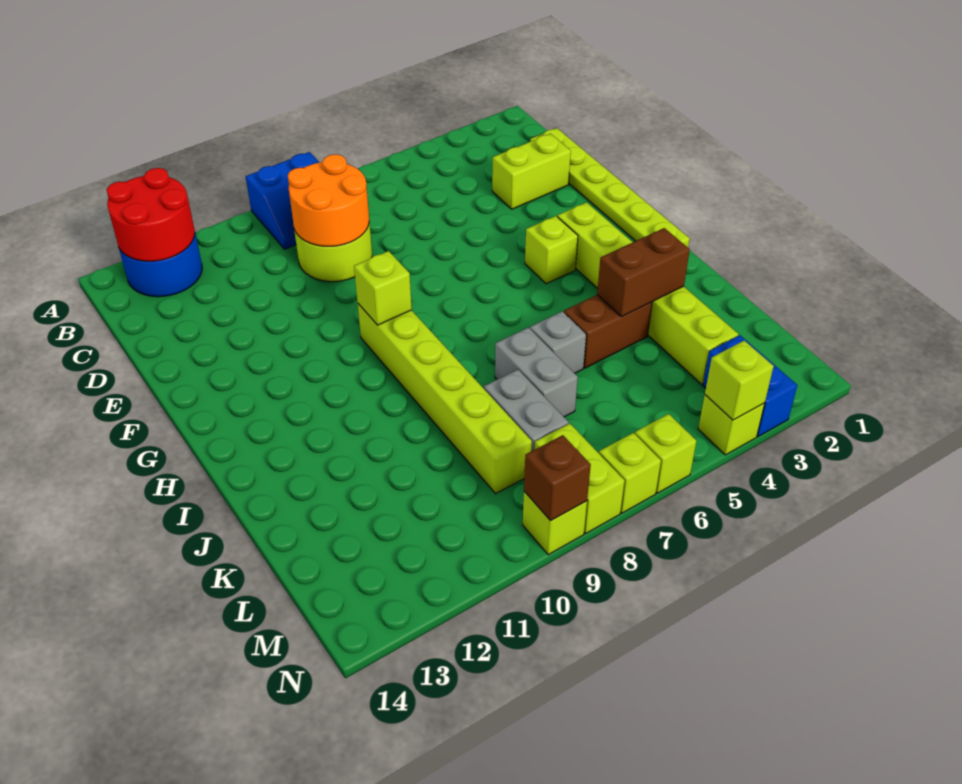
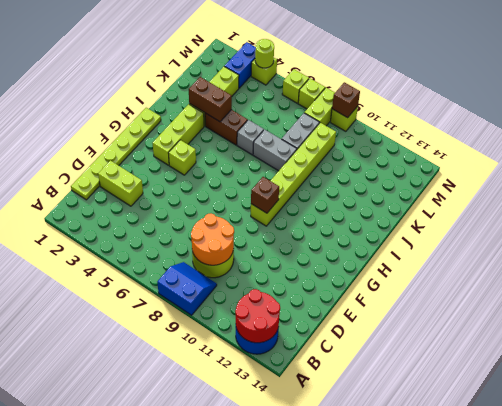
lime 1x1 brick [354,251,412,325] -> brown 1x1 brick [251,177,279,213]
grey 1x2 brick [495,328,578,417] -> grey 1x2 brick turned to [253,130,297,171]
lime 1x1 brick [705,341,774,420] -> lime 1x1 round brick [255,39,274,68]

